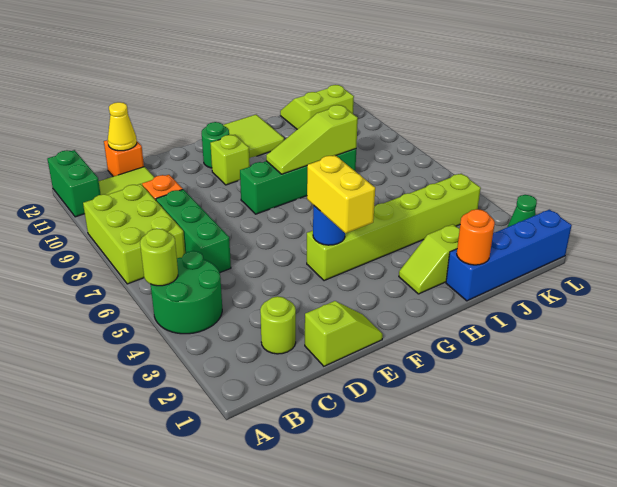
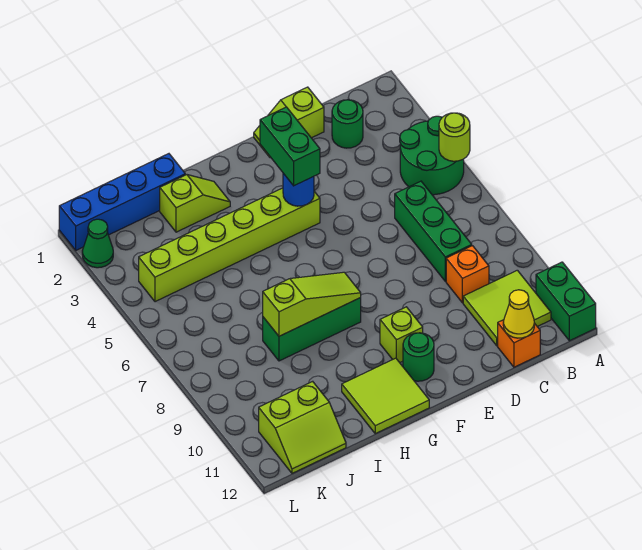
lime 2x3 brick [83,184,185,284] -> none
lime 1x1 round brick [260,296,296,354] -> green 1x1 round brick [332,100,363,148]
yellow 1x2 brick [307,155,375,234] -> green 1x2 brick [260,107,320,186]
green 1x4 brick [240,149,356,214] -> green 1x3 brick [263,298,361,361]
orange 1x1 round brick [457,209,495,265] -> none

